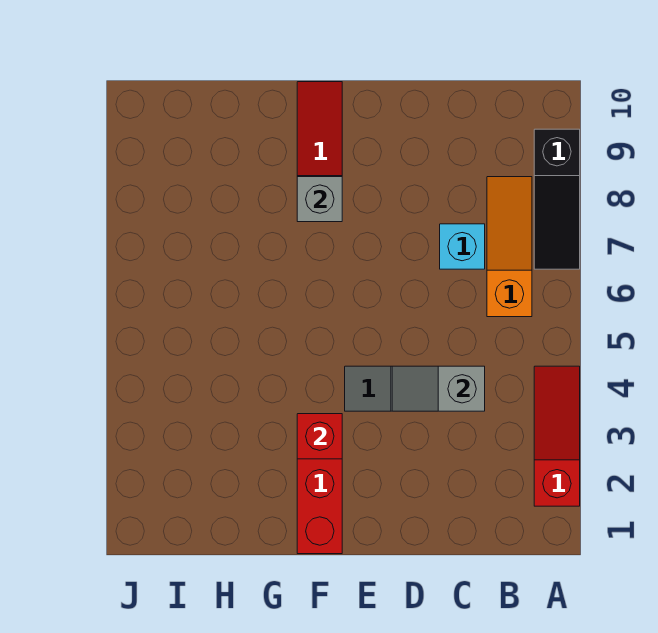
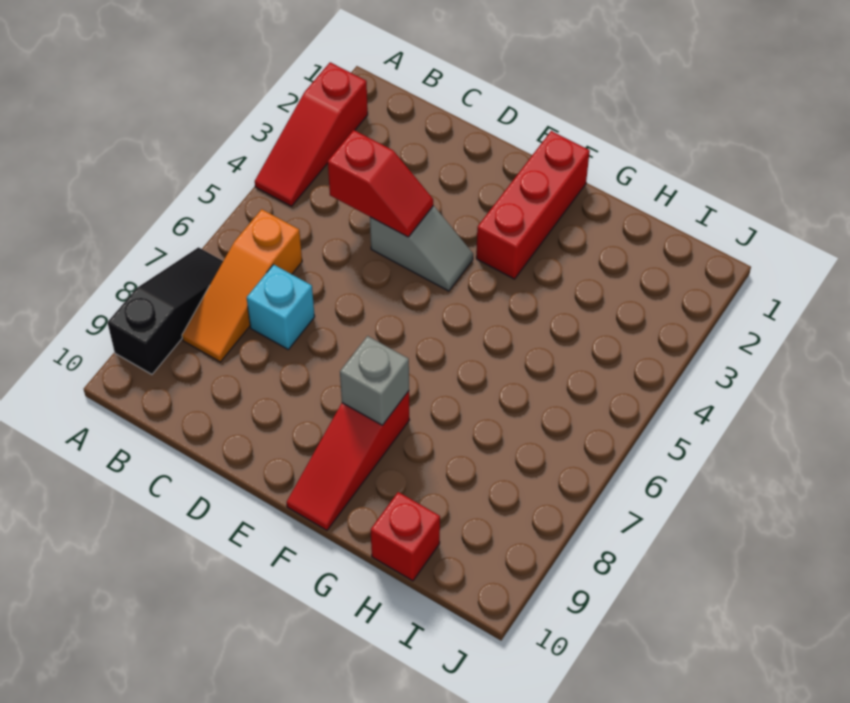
grey 1x2 slope [392,366,485,411] -> red 1x2 slope [328,130,433,237]
red 1x1 brick [297,414,342,459] -> red 1x1 brick moved to [371,492,440,581]

